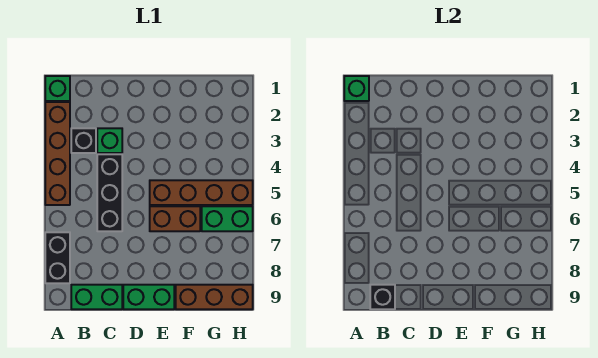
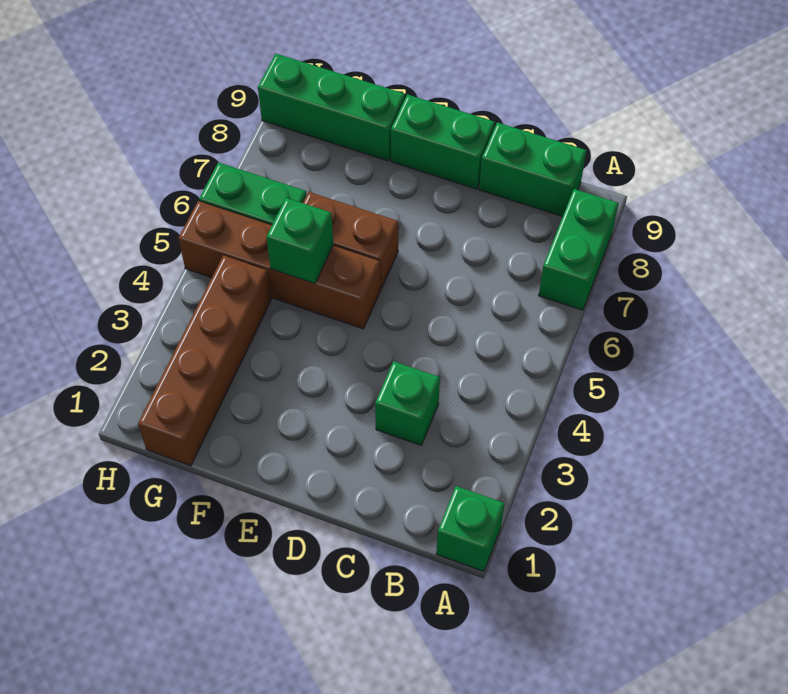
green 1x1 brick [344,76,369,101] -> green 1x1 brick moved to [267,198,333,283]
brown 1x4 brick [45,102,70,205] -> brown 1x4 brick moved to [138,256,271,466]
black 1x2 brick [45,232,70,283] -> green 1x2 brick [539,189,619,310]
black 1x1 brick [71,128,96,153] -> none
black 1x1 brick [370,285,395,309] -> none
black 1x3 brick [97,154,122,231] -> none
brown 1x3 brick [176,285,253,309] -> green 1x3 brick [258,54,405,161]

